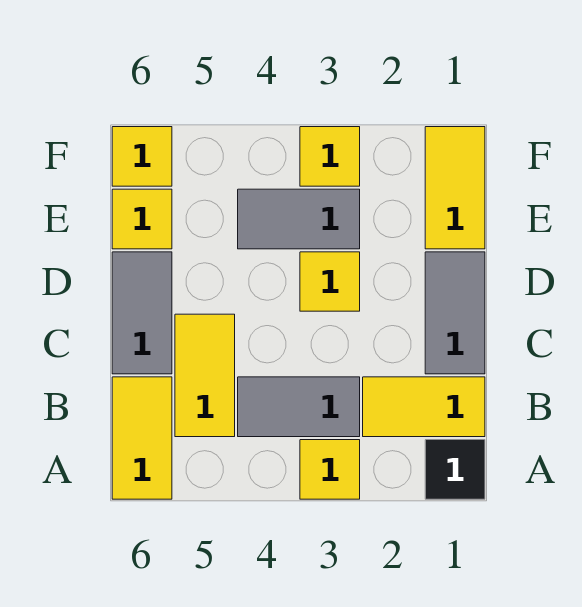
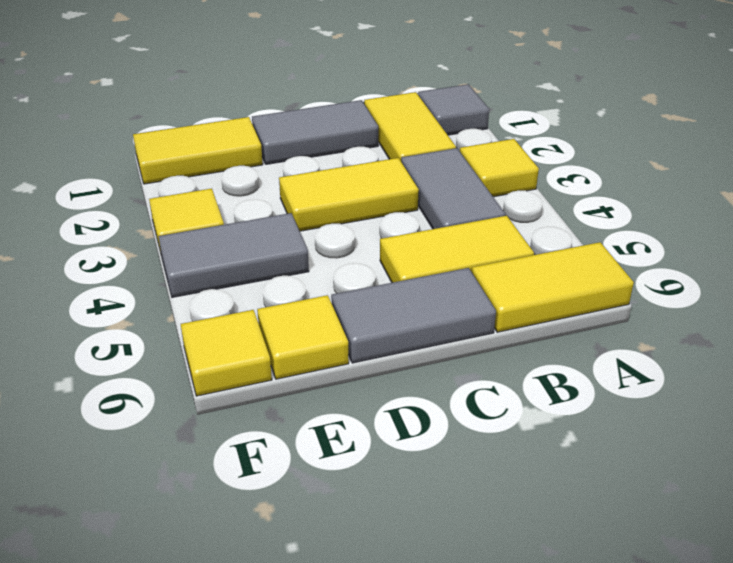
black 1x1 tile [425,440,485,499] -> grey 1x1 tile [418,84,489,135]
yellow 1x1 tile [300,252,360,311] -> yellow 1x2 tile [279,158,419,231]
grey 1x2 tile [238,189,360,249] -> grey 1x2 tile turned to [158,213,309,297]

